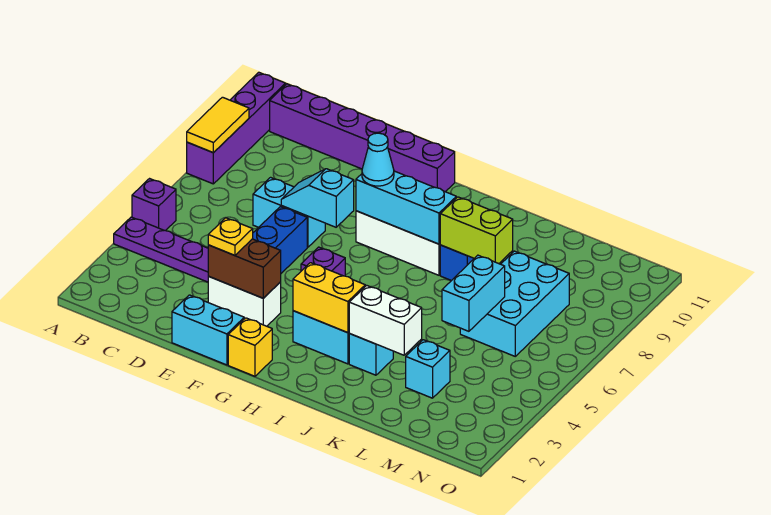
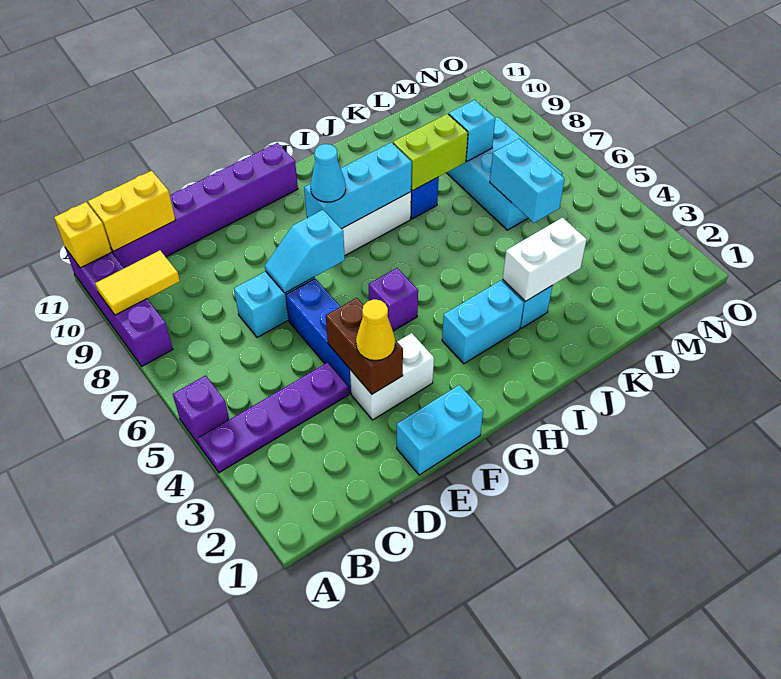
yellow 1x2 tile [187,97,249,153] -> yellow 1x2 tile turned to [95,250,180,315]
brown 1x2 brick [208,239,281,298] -> brown 1x2 brick turned to [326,298,403,394]
yellow 1x1 plate [208,218,253,255] -> yellow 1x1 cone [356,299,395,361]
yellow 1x1 brick [228,318,272,376] -> yellow 1x1 brick moved to [54,202,111,268]
yellow 1x2 brick [293,263,365,333] -> yellow 1x2 brick moved to [88,171,175,251]
cyan 1x1 brick [406,340,450,398] -> cyan 1x1 brick moved to [449,100,495,161]

